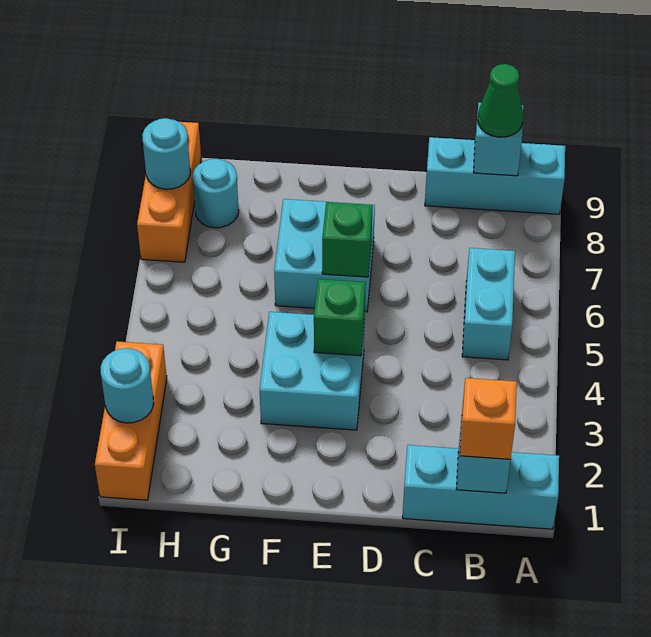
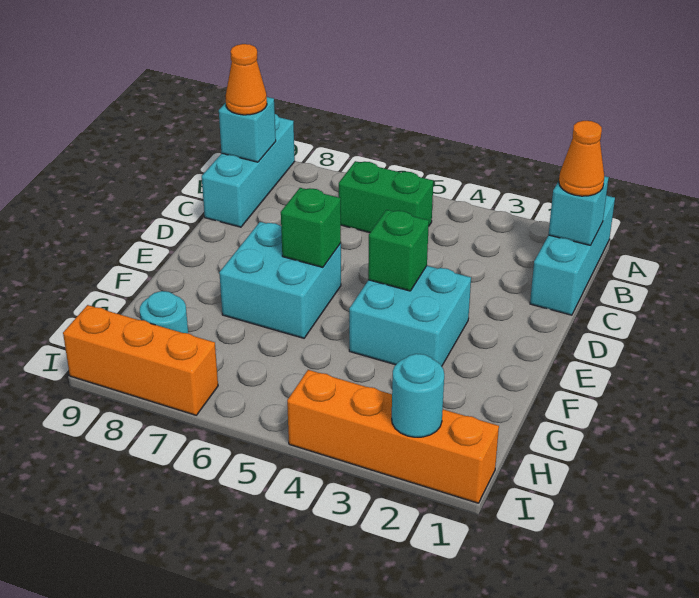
orange 1x1 brick [460,378,517,459] -> orange 1x1 cone [559,121,604,196]
cyan 1x2 brick [462,248,515,360] -> green 1x2 brick [339,161,433,233]
green 1x1 cone [478,64,523,137] -> orange 1x1 cone [226,44,267,115]
orange 1x3 brick [95,341,167,500] -> orange 1x4 brick [287,370,499,503]
cyan 1x1 round brick [142,118,190,189] -> none

